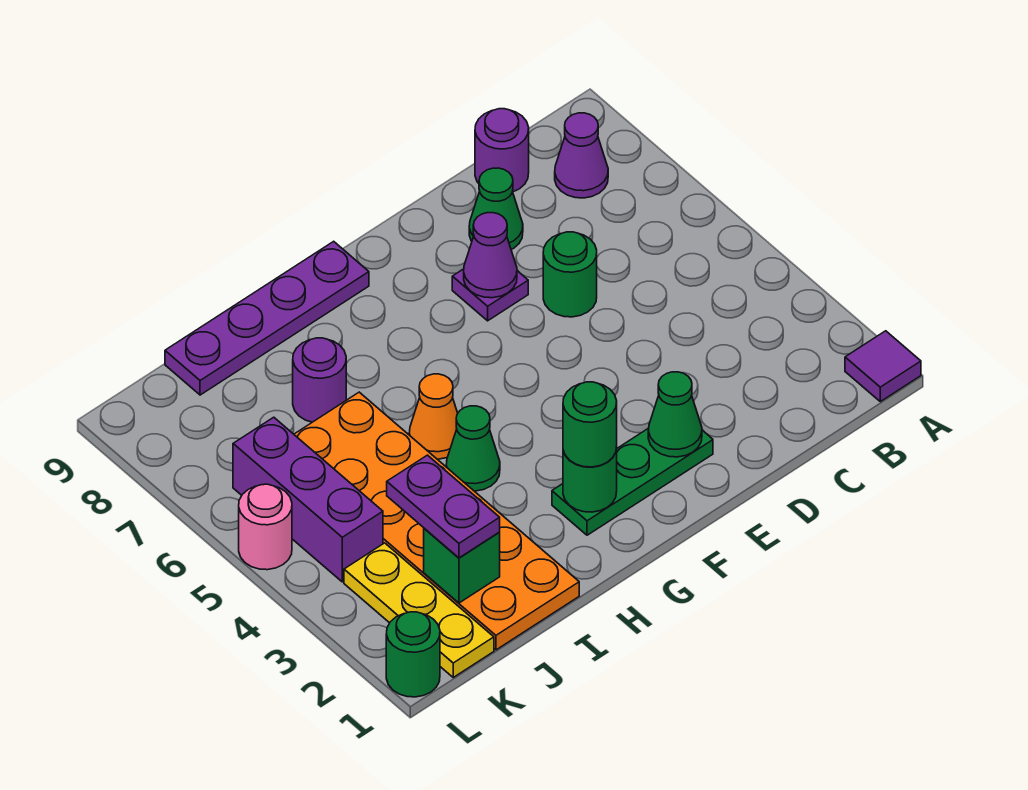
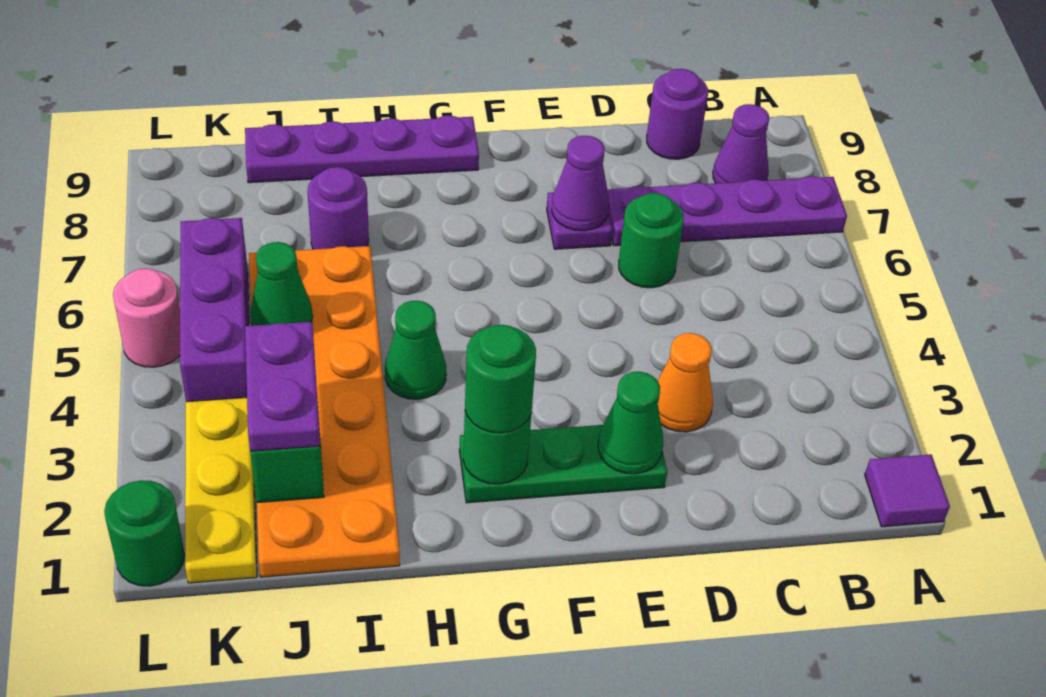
none -> purple 1x4 plate [607,176,847,246]
green 1x1 cone [469,168,523,249] -> green 1x1 cone moved to [250,242,313,326]
orange 1x1 cone [409,374,458,459] -> orange 1x1 cone moved to [658,333,713,432]

